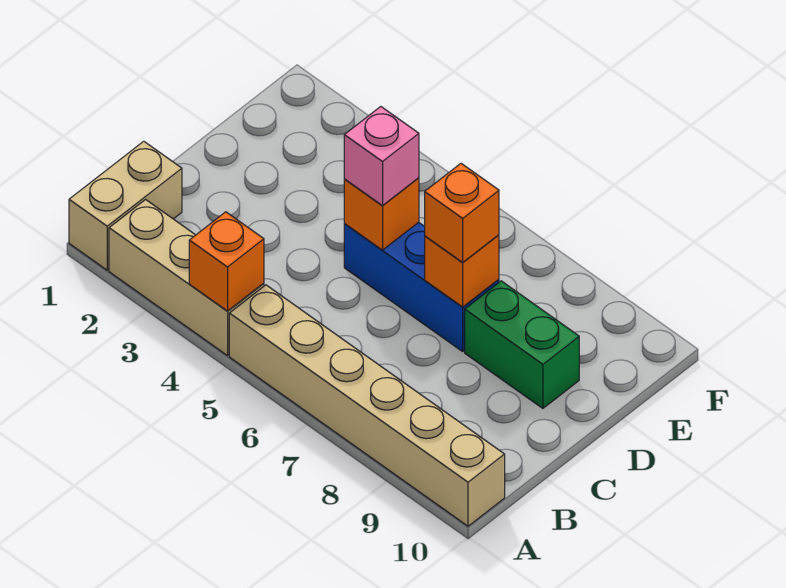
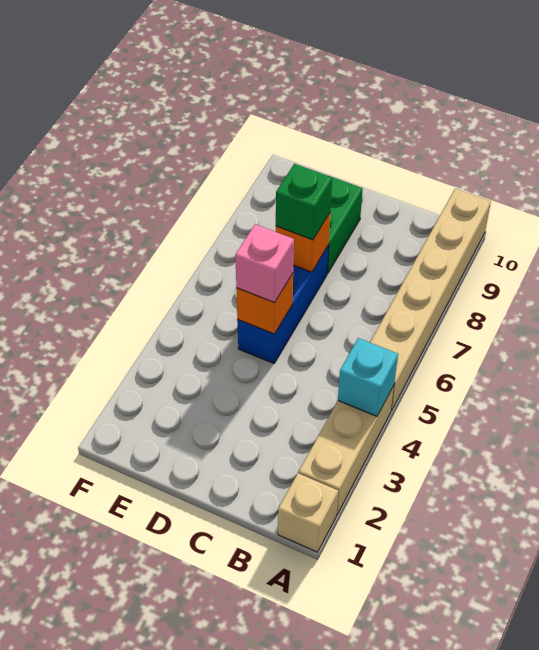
tan 1x2 brick [69,141,182,270] -> tan 1x1 brick [278,473,338,552]
orange 1x1 brick [189,212,264,311] -> cyan 1x1 brick [338,338,398,416]
orange 1x1 brick [425,164,499,263] -> green 1x1 brick [276,164,332,240]

